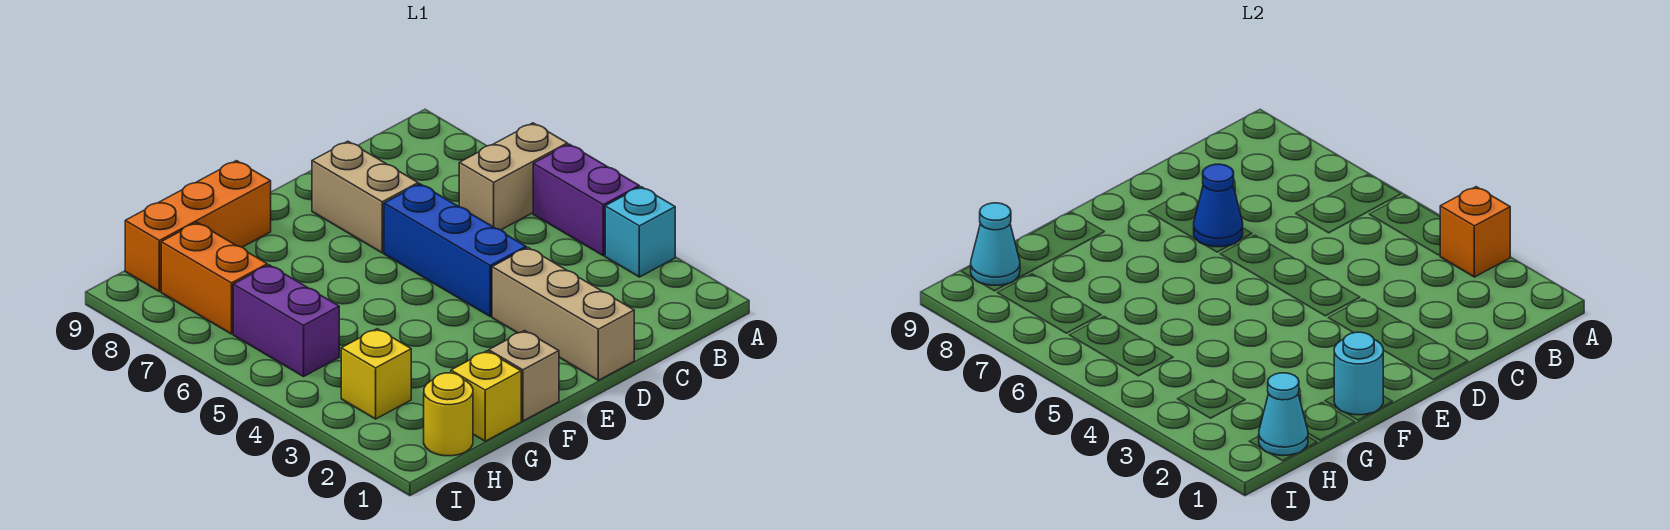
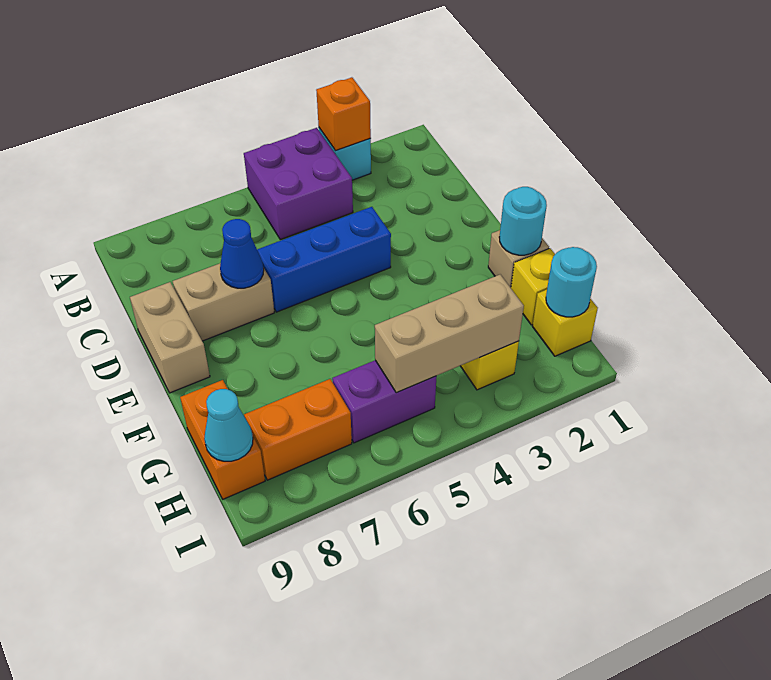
purple 1x2 brick [533,144,639,256] -> purple 2x2 brick [244,128,353,240]
tan 1x2 brick [459,123,567,230] -> tan 1x2 brick moved to [130,282,210,393]
tan 1x3 brick [492,248,634,380] -> tan 1x3 brick moved to [375,275,524,393]
orange 1x3 brick [125,161,271,292] -> orange 1x2 brick [180,380,265,499]
yellow 1x1 round brick [424,373,473,456] -> yellow 1x1 brick [533,290,598,356]
cyan 1x1 cone [1259,373,1308,455] -> cyan 1x1 round brick [546,247,597,317]

